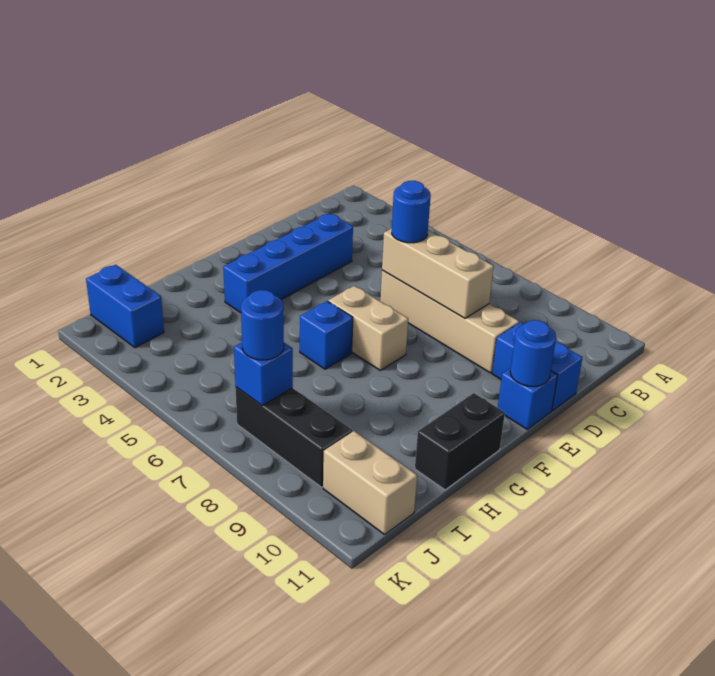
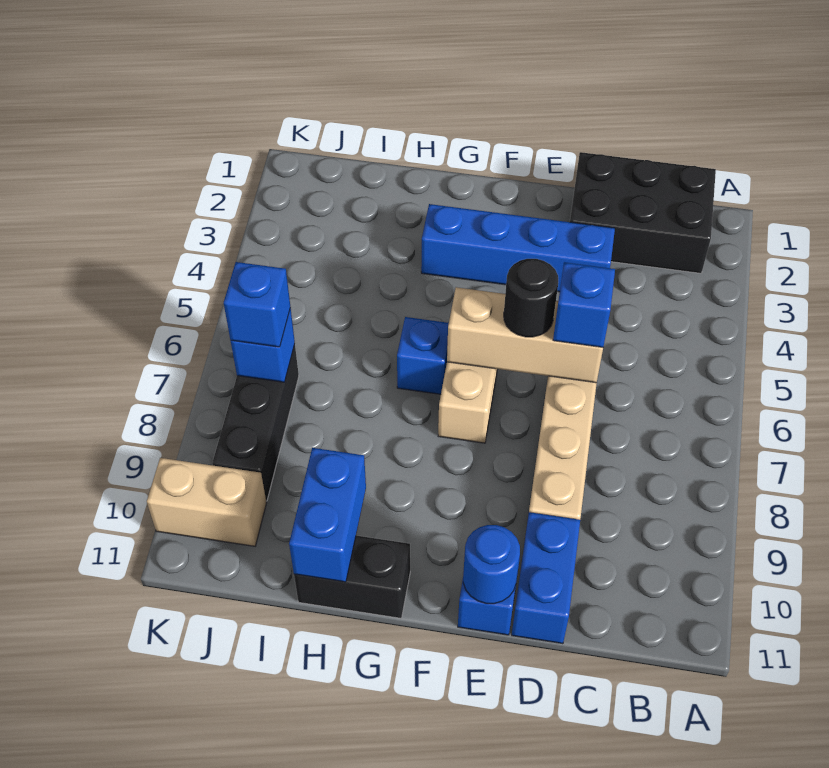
none -> black 2x3 brick [570,152,716,273]
tan 1x3 brick [382,228,494,318] -> tan 1x3 brick turned to [447,287,603,383]
blue 1x1 round brick [392,181,431,243] -> blue 1x1 brick [553,262,615,347]
none -> black 1x1 round brick [504,259,558,337]
blue 1x2 brick [86,265,164,348] -> blue 1x2 brick moved to [289,448,366,582]
blue 1x1 round brick [241,290,284,360] -> blue 1x1 brick [224,262,290,347]
tan 1x2 brick [323,431,417,534] -> tan 1x2 brick turned to [147,458,266,546]

